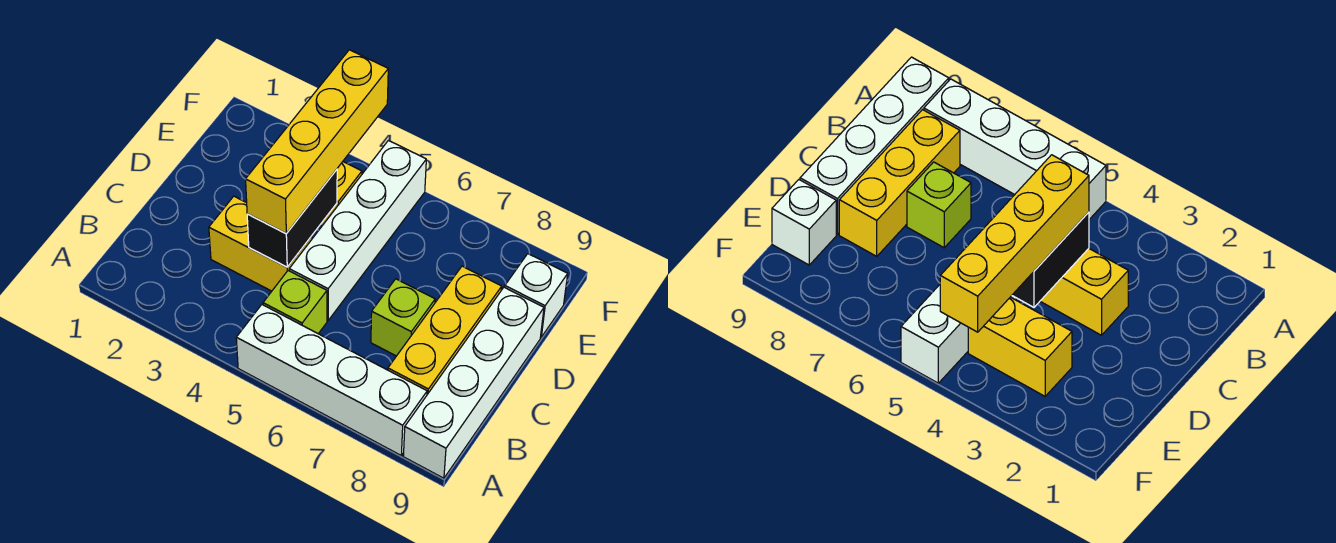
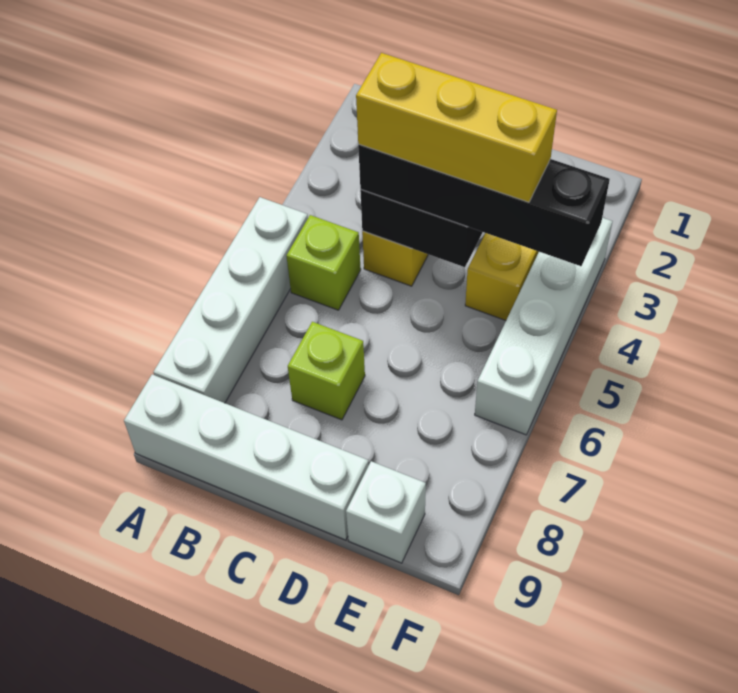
yellow 1x3 brick [388,266,502,394] -> yellow 1x3 brick moved to [356,53,557,202]
yellow 1x4 brick [246,50,388,233] -> black 1x4 brick [358,144,610,266]
white 1x4 brick [289,140,426,320] -> white 1x4 brick turned to [475,218,613,435]

